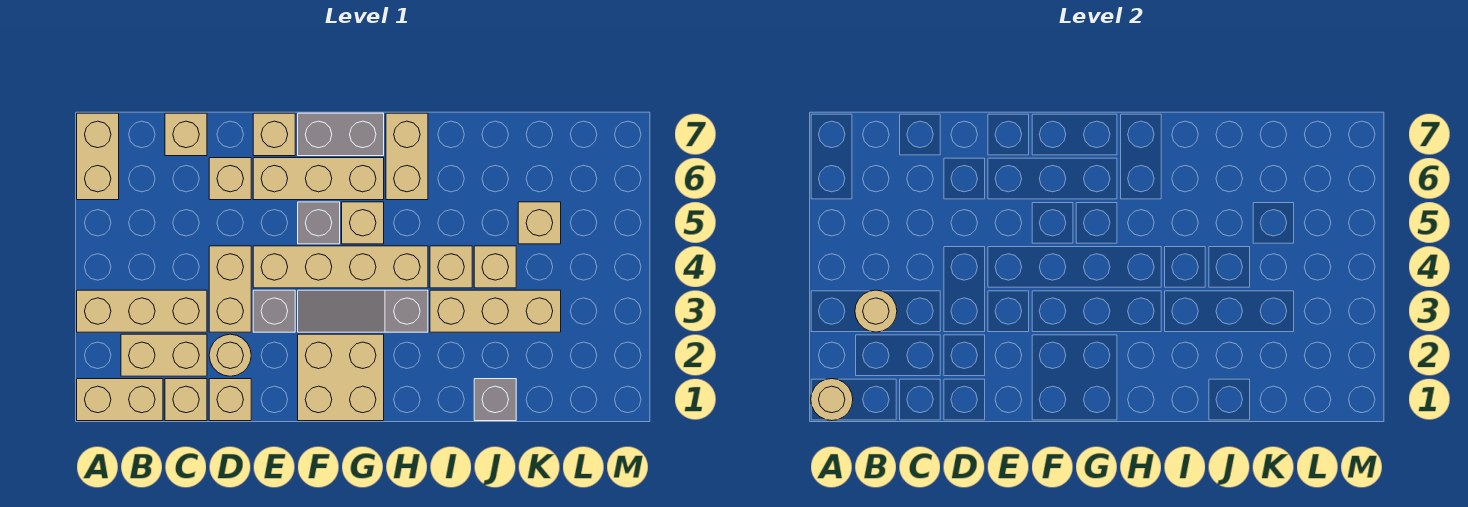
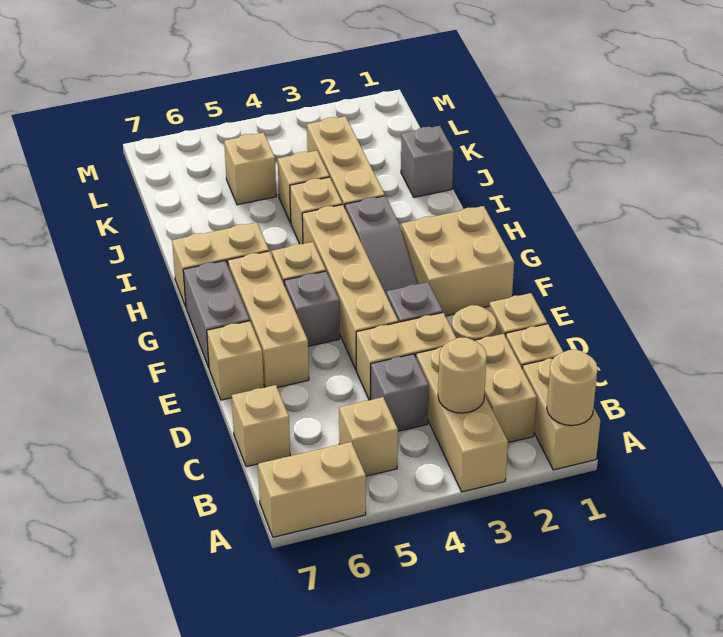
none -> grey 1x1 brick [371,354,429,431]
tan 1x1 brick [209,158,251,200] -> tan 1x1 brick moved to [339,397,398,476]

